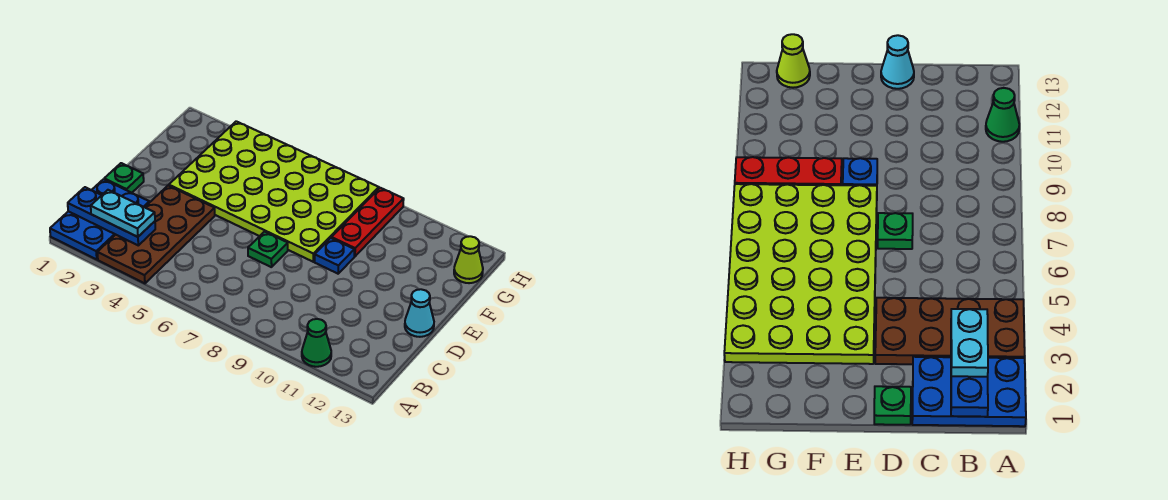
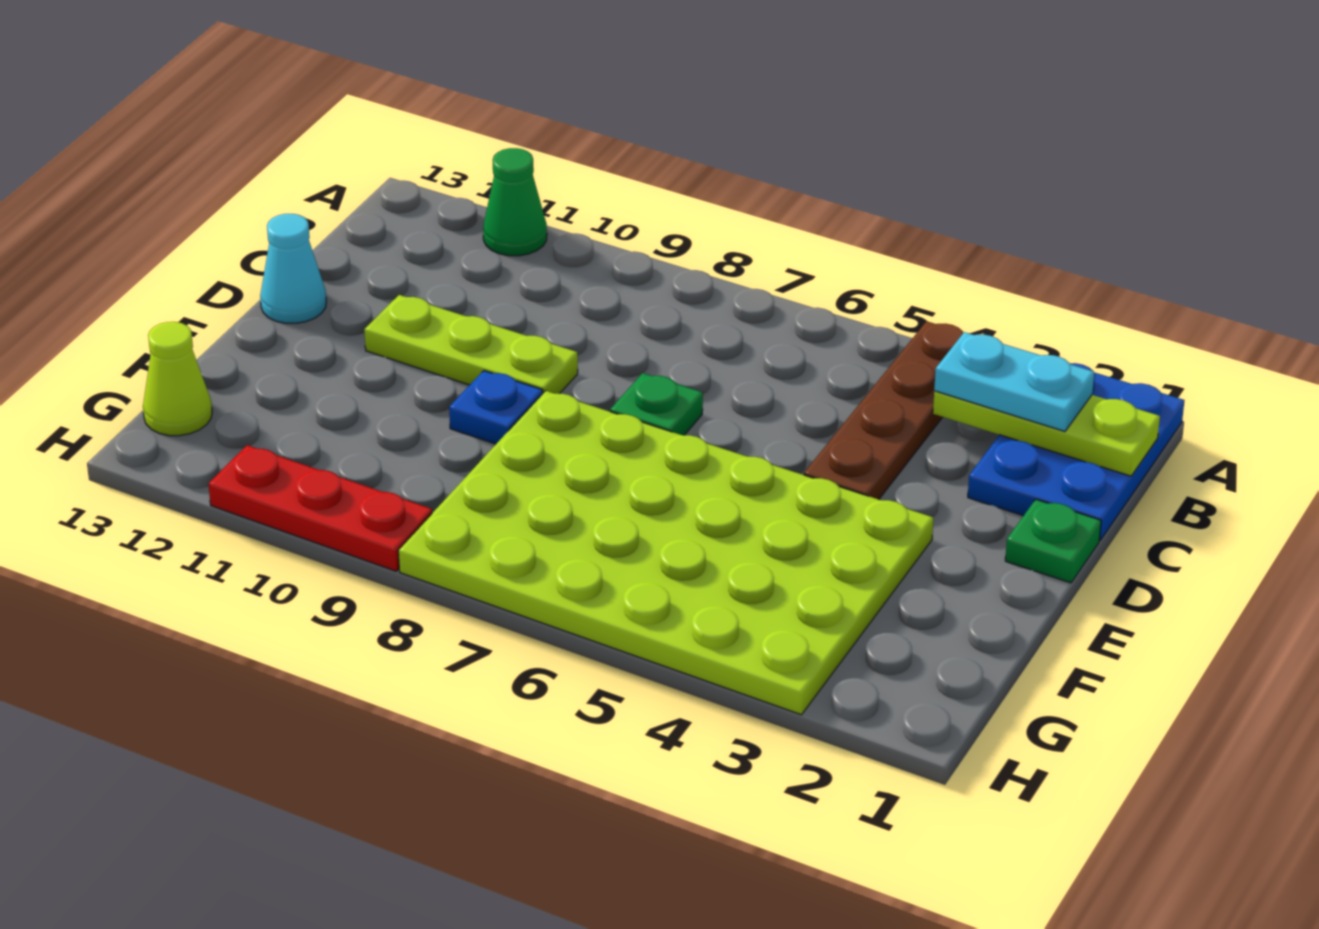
brown 2x4 plate [97,186,215,283] -> brown 1x4 plate [804,321,963,499]
blue 1x3 plate [68,187,155,245] -> lime 1x3 plate [933,391,1160,476]
none -> lime 1x3 plate [364,295,578,394]
red 1x3 plate [331,188,404,256] -> red 1x3 plate turned to [208,445,432,571]

